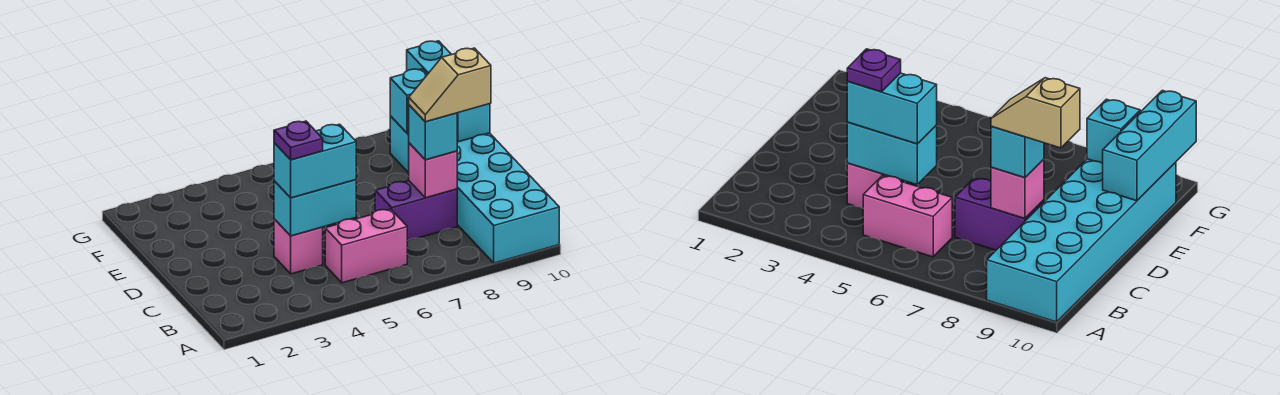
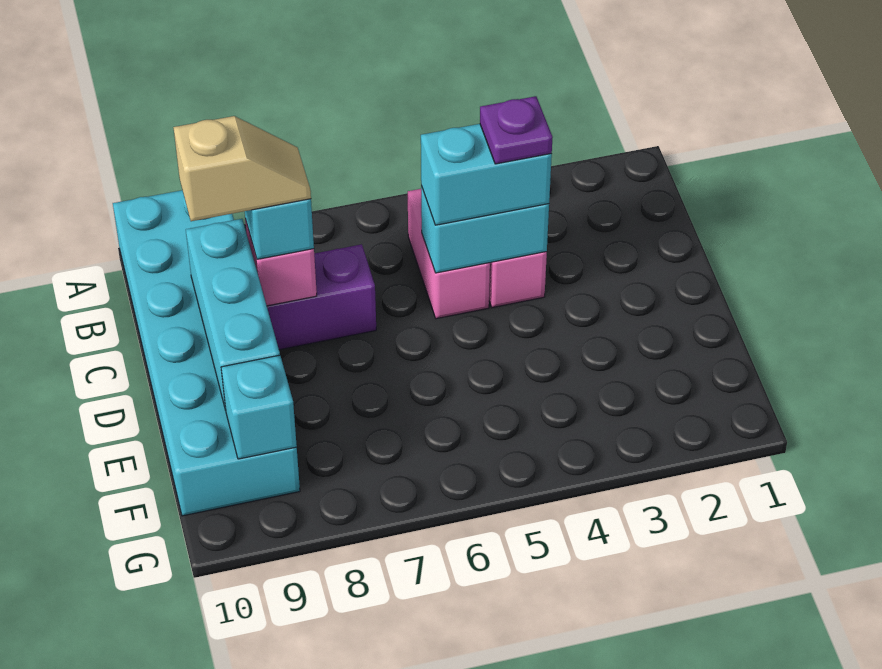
pink 1x2 brick [325,209,407,283] -> pink 1x2 brick turned to [408,189,490,319]
cyan 1x3 brick [407,41,490,142] -> cyan 1x3 brick moved to [186,219,280,410]

